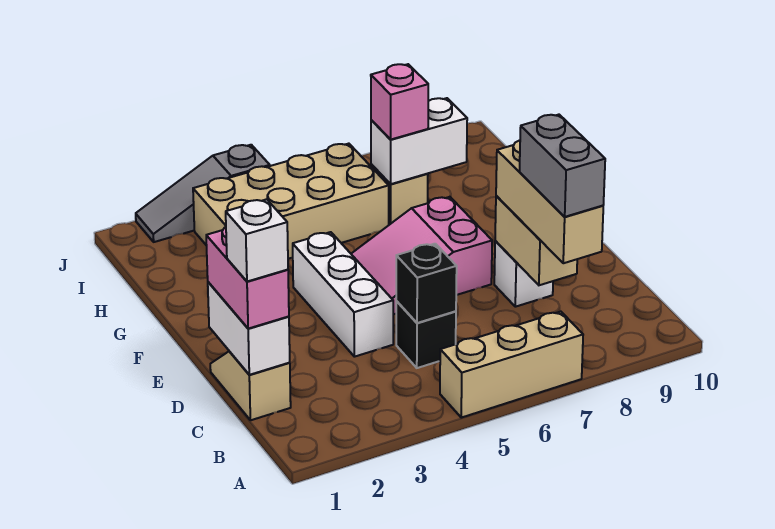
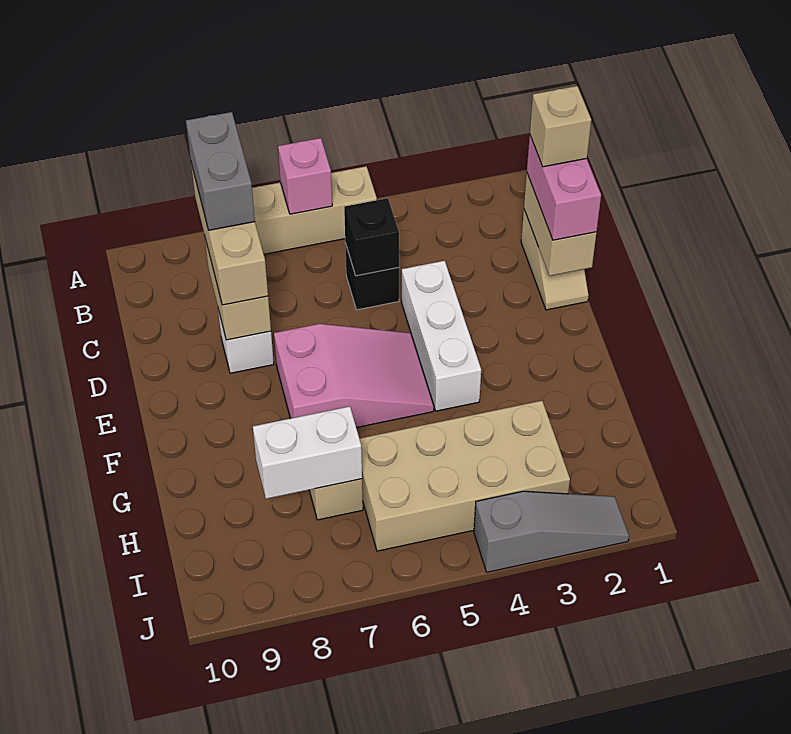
white 1x2 brick [208,282,290,375] -> tan 1x2 brick [524,174,597,276]
white 1x1 brick [226,199,288,282] -> tan 1x1 brick [530,86,591,167]
pink 1x1 brick [371,64,428,140] -> pink 1x1 brick moved to [278,138,332,214]

